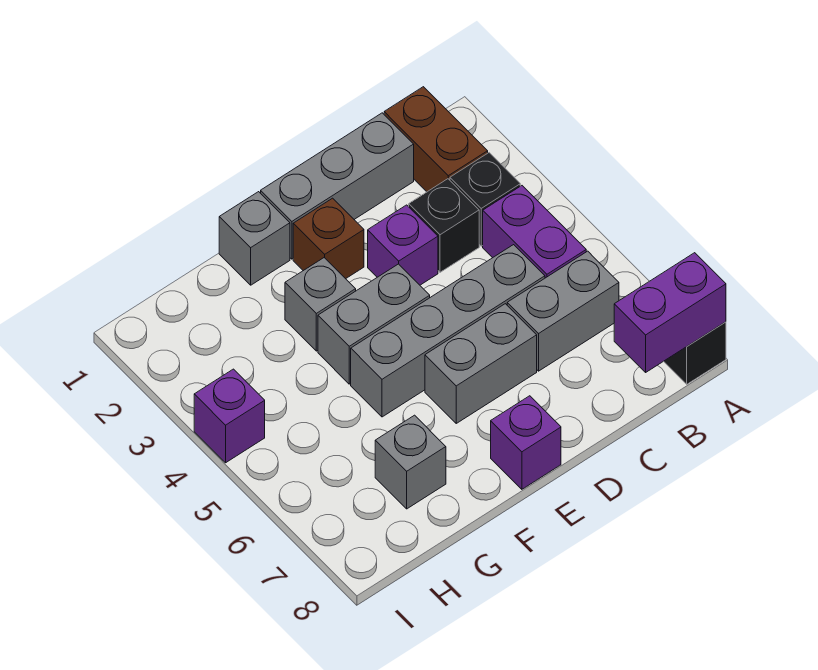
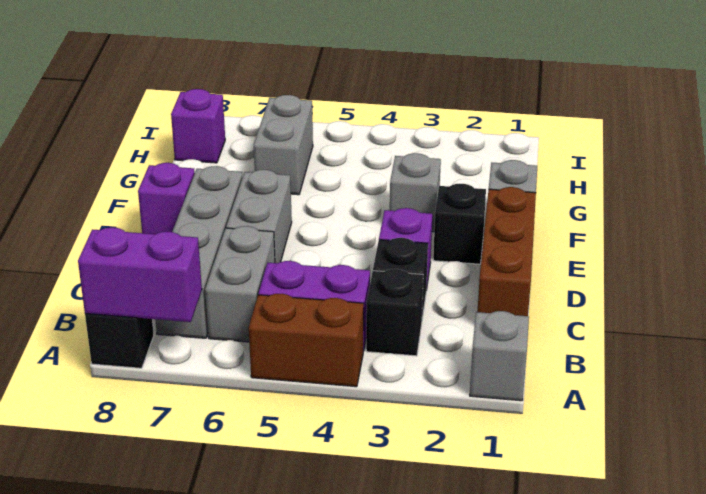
purple 1x2 brick [614,253,726,372] -> purple 1x2 brick turned to [78,227,202,322]
brown 1x2 brick [384,87,488,192] -> brown 1x2 brick moved to [249,294,364,387]
grey 1x3 brick [261,113,414,259] -> brown 1x3 brick [478,187,536,316]
grey 1x4 brick [351,245,545,417] -> grey 1x4 brick moved to [155,166,242,338]
brown 1x1 brick [293,198,364,279] -> black 1x1 brick [433,184,486,264]
grey 1x2 brick [318,264,430,384] -> grey 1x2 brick moved to [254,95,313,195]
grey 1x1 brick [375,415,446,509] -> grey 1x1 brick moved to [470,311,529,401]
purple 1x1 brick [194,369,265,463] -> purple 1x1 brick moved to [171,89,225,163]

